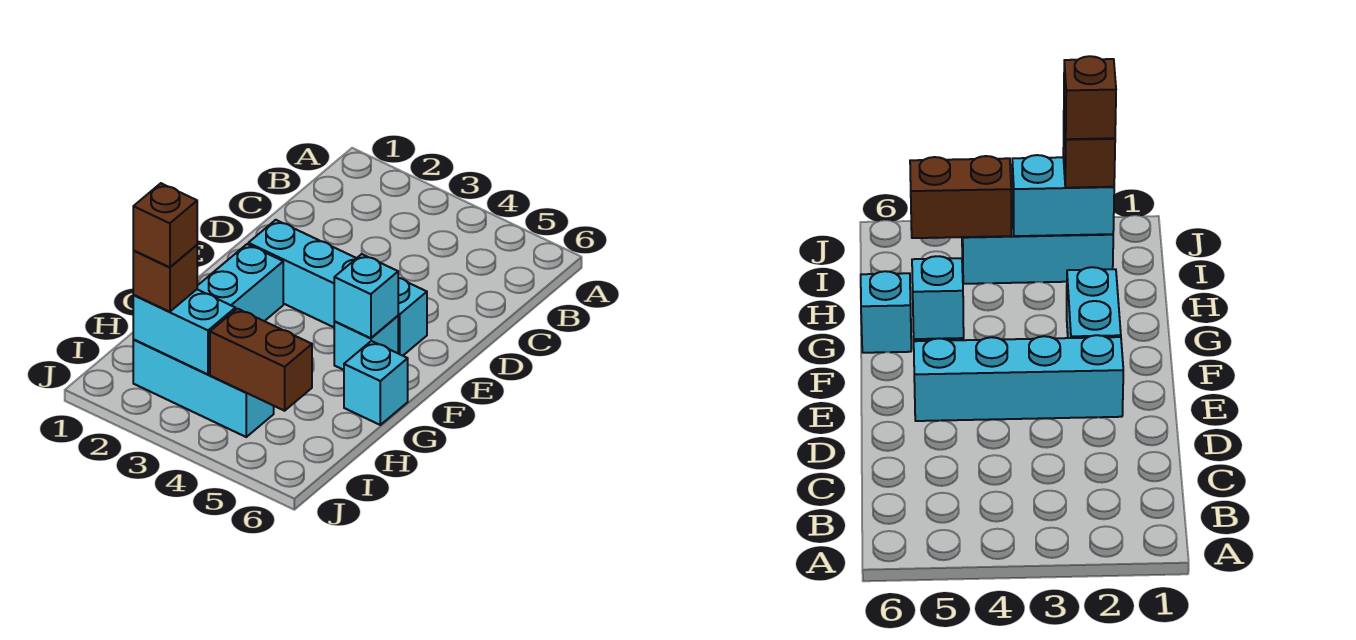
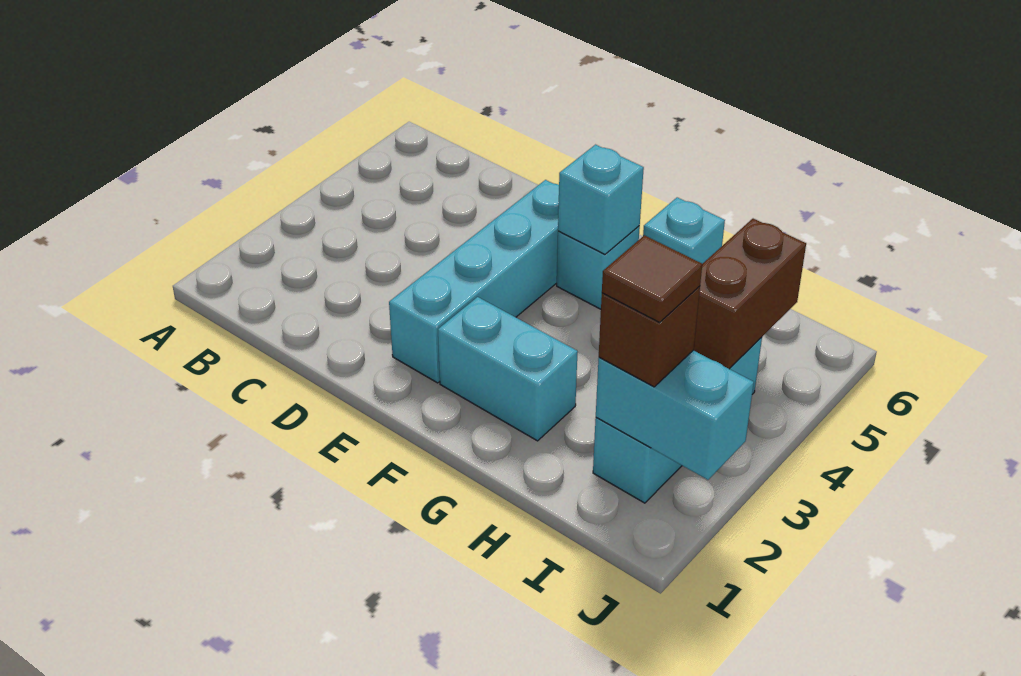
cyan 1x2 brick [133,290,235,374] -> cyan 1x2 brick turned to [596,350,754,480]
brown 1x1 brick [133,183,197,267] -> brown 1x1 tile [602,235,702,322]

